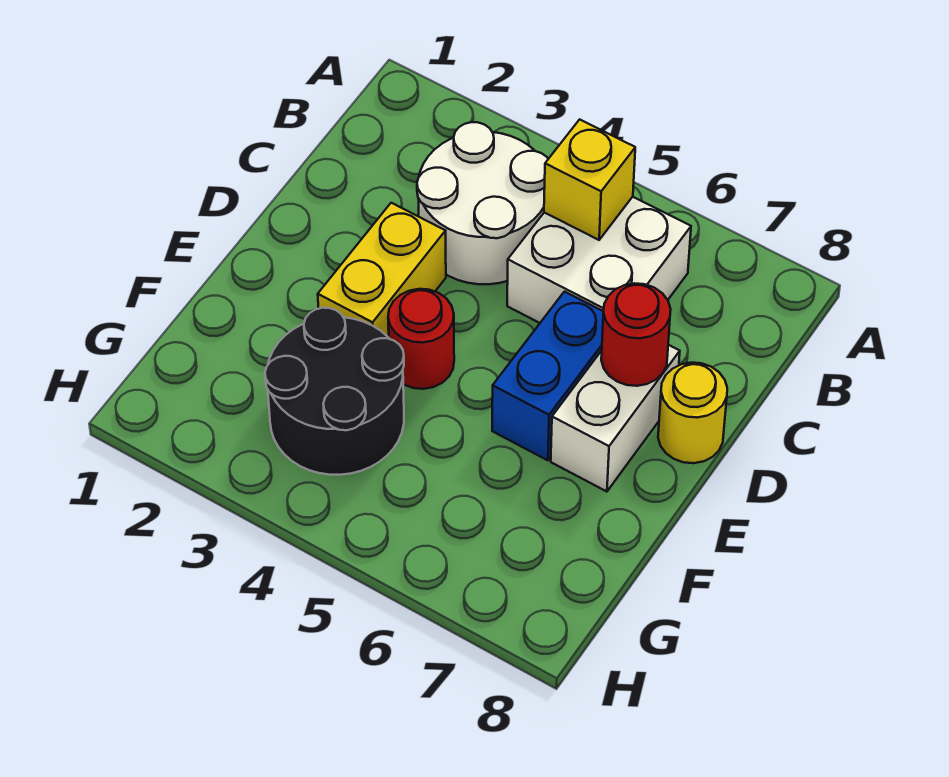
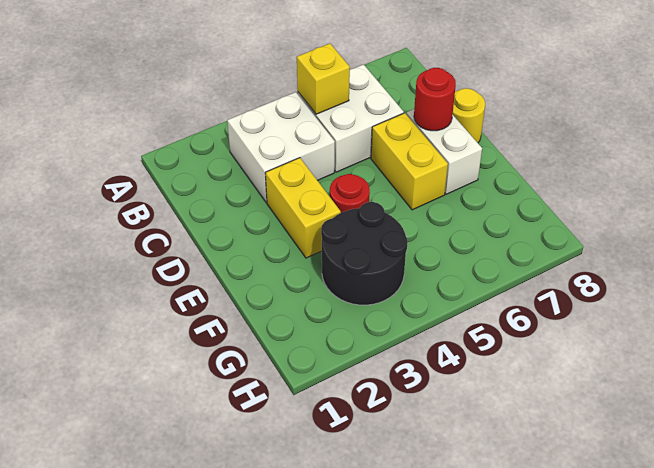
white 2x2 round brick [417,122,548,284] -> white 2x2 brick [227,92,335,203]
blue 1x2 brick [492,292,604,460] -> yellow 1x2 brick [371,113,448,210]

